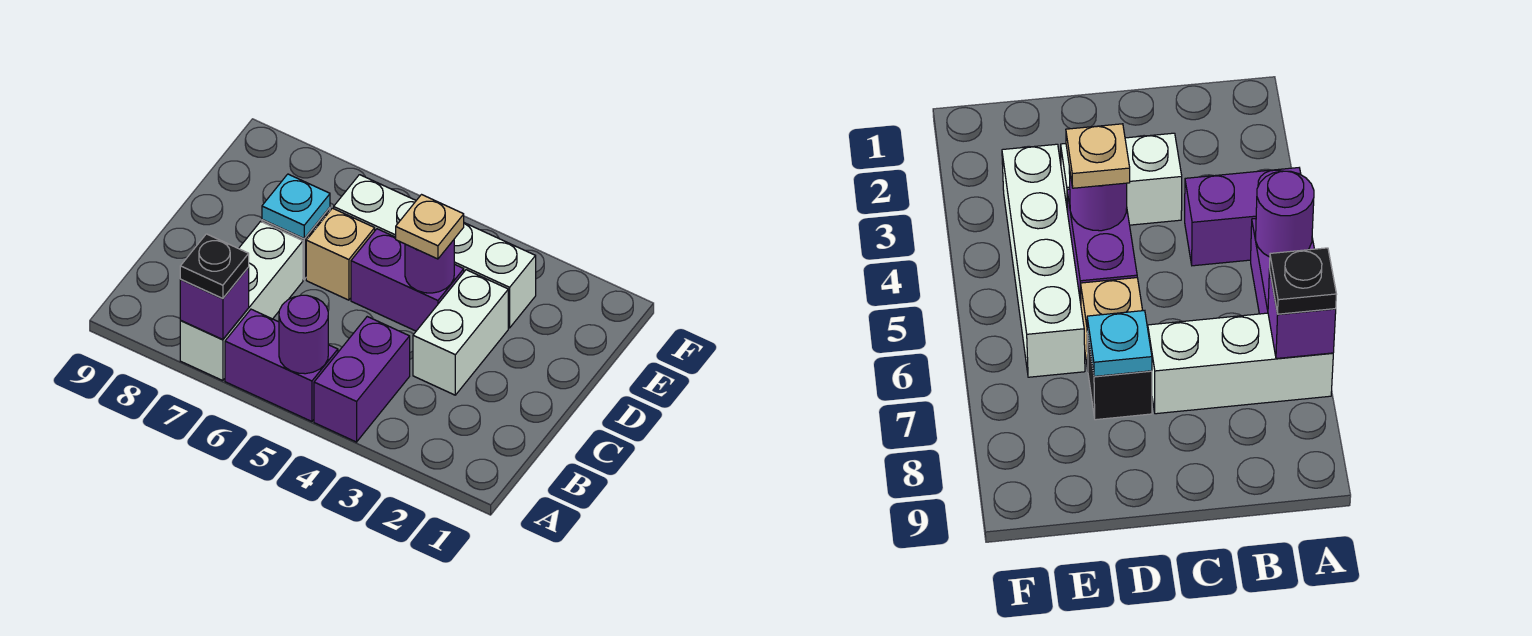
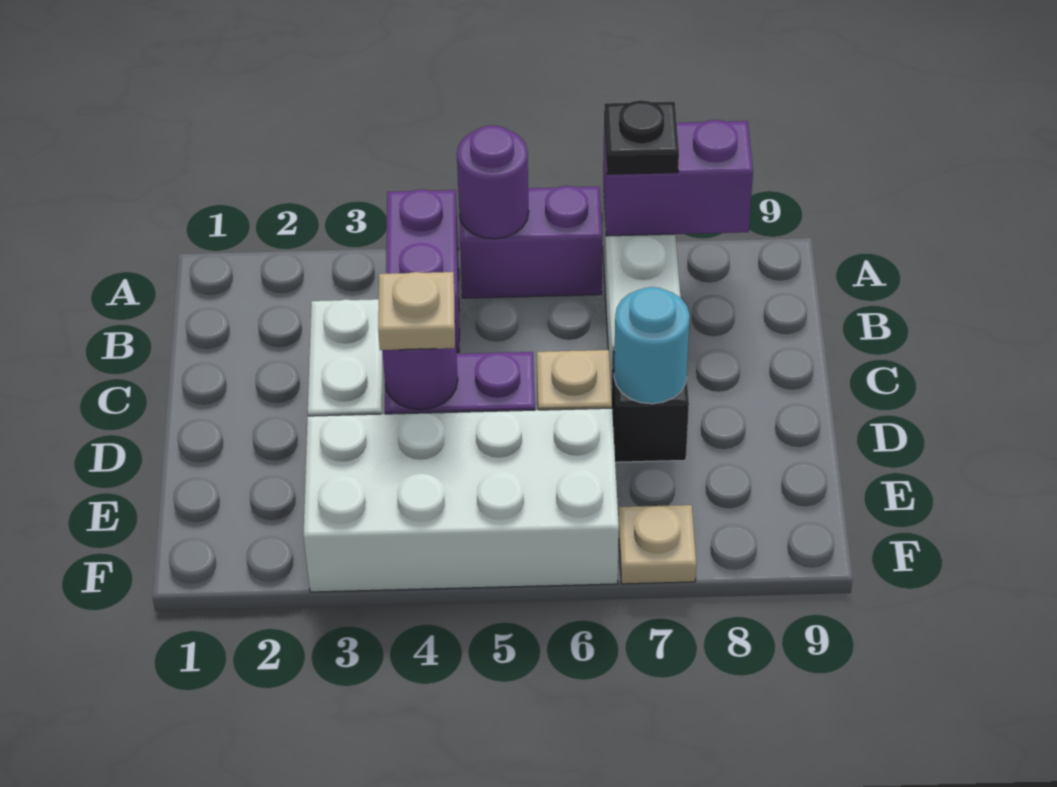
purple 1x1 brick [180,267,249,340] -> purple 1x2 brick [603,120,753,236]
cyan 1x1 plate [262,174,330,239] -> cyan 1x1 round brick [614,287,690,404]
white 1x4 brick [334,175,536,328] -> white 2x4 brick [303,408,619,592]
none -> tan 1x1 plate [618,505,696,584]

